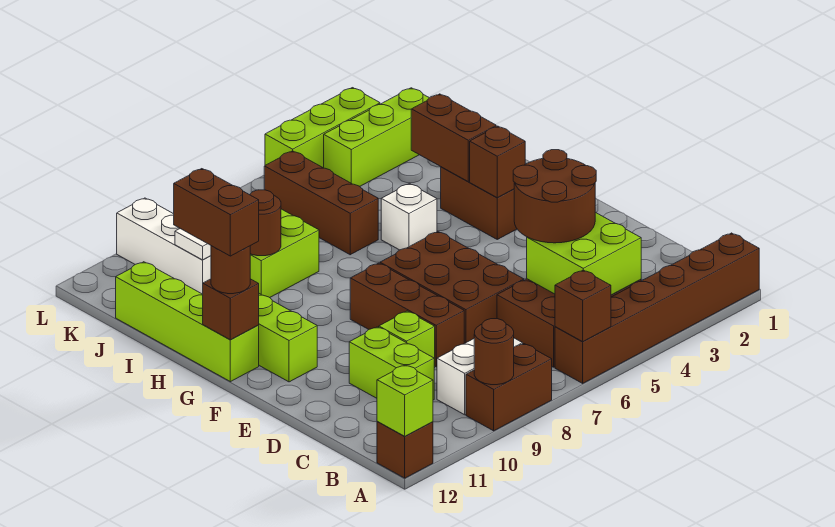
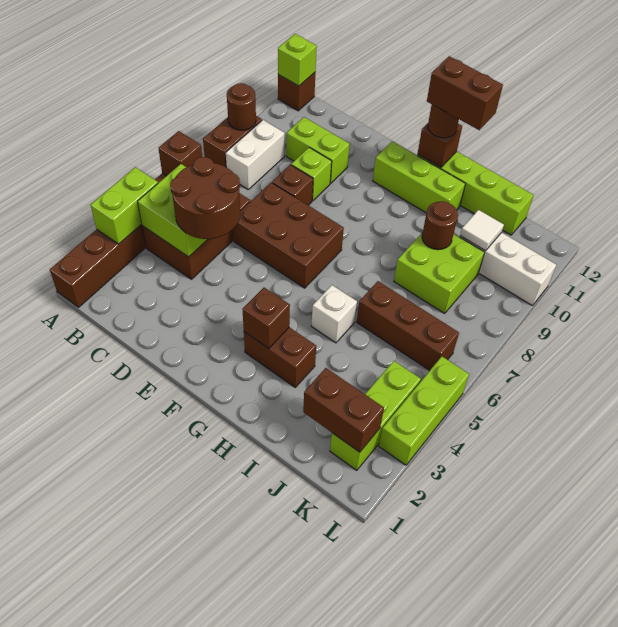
none -> lime 1x2 brick [91,167,158,244]
brown 1x3 brick [350,263,464,367] -> brown 1x1 brick [272,165,313,205]
brown 1x2 brick [411,94,496,182] -> brown 1x2 brick moved to [303,368,384,452]

